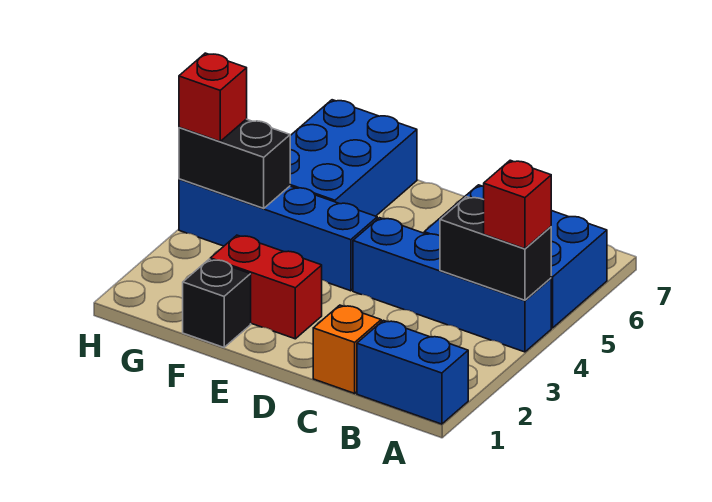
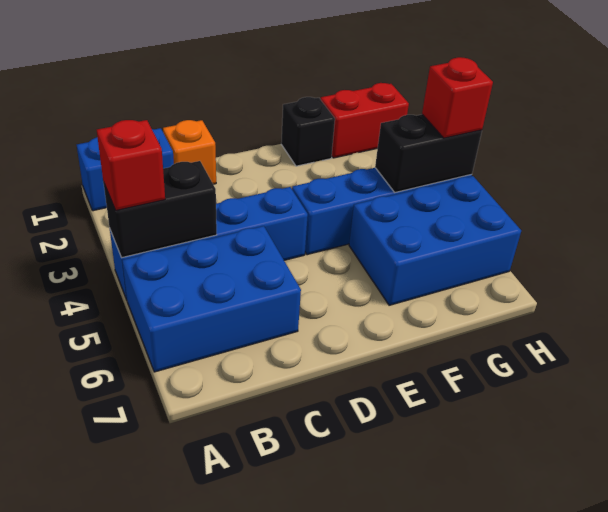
red 1x2 brick [210,235,322,339] -> red 1x2 brick moved to [321,83,409,158]
blue 2x3 brick [290,100,417,216] -> blue 2x3 brick turned to [349,176,521,305]

